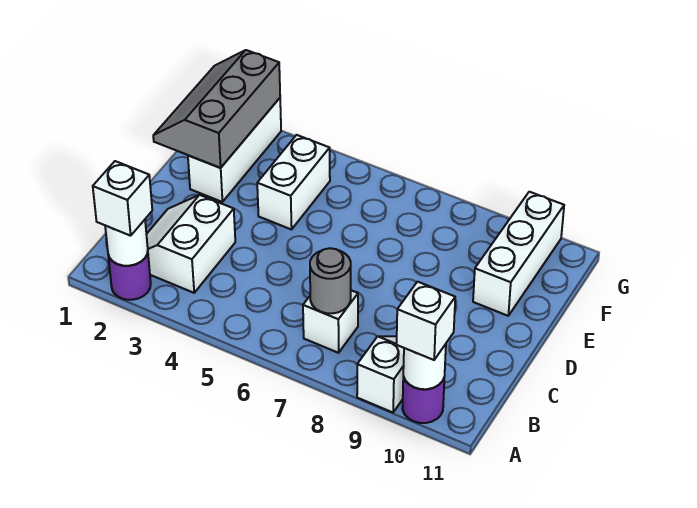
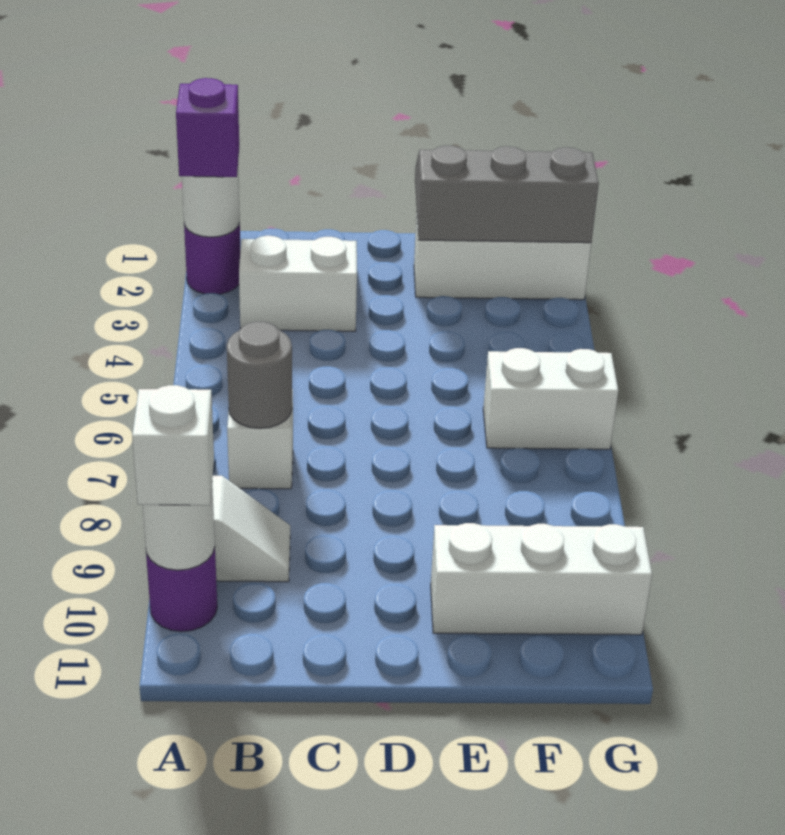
white 1x1 brick [93,161,152,236] -> purple 1x1 brick [176,78,239,177]
white 1x2 brick [257,135,330,230] -> white 1x2 brick moved to [483,348,618,449]

